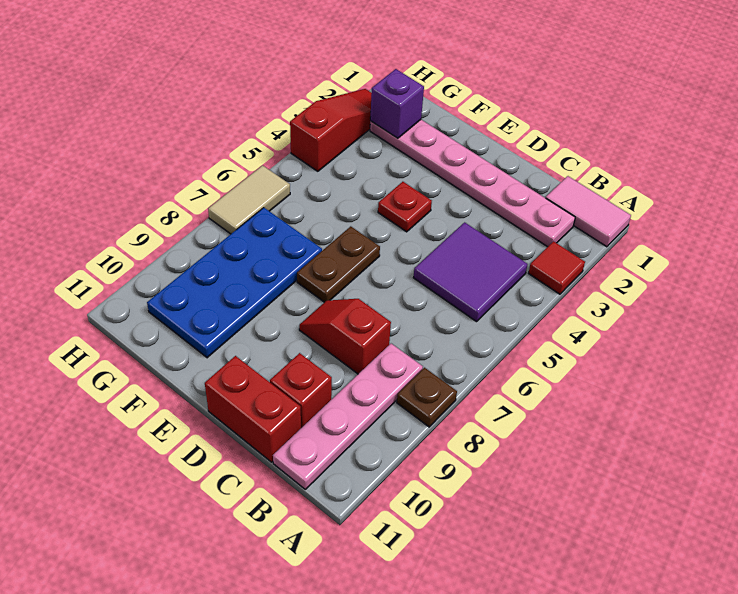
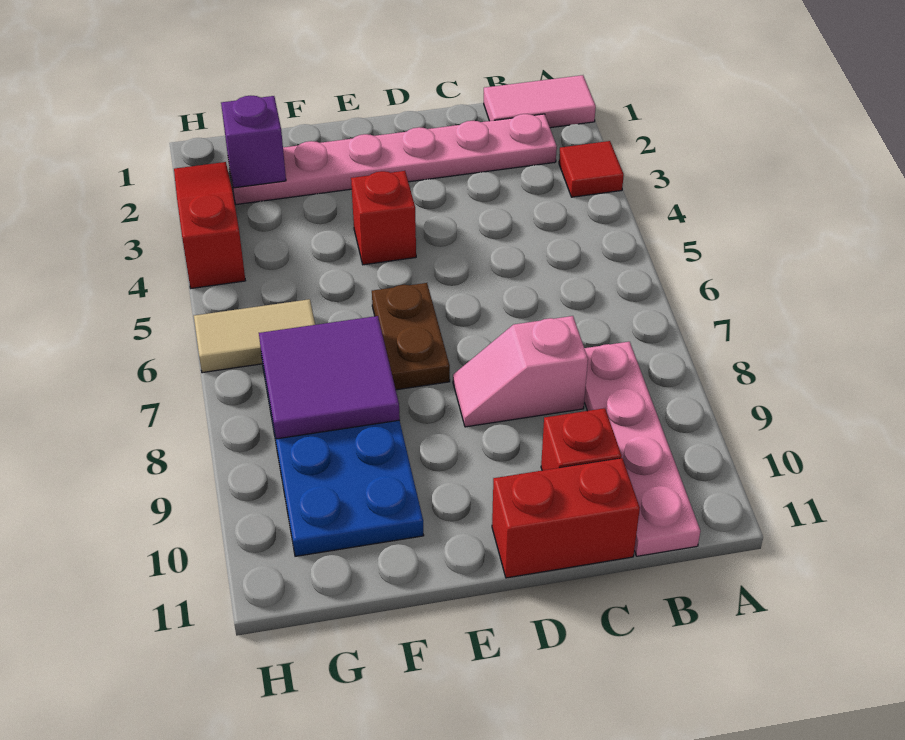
brown 1x1 plate [397,368,457,427] -> none
purple 2x2 tile [413,222,528,322] -> purple 2x2 tile moved to [259,316,400,439]
red 1x2 slope [299,299,391,374] -> pink 1x2 slope [453,316,588,427]
red 1x1 plate [378,182,432,232] -> red 1x1 brick [351,171,416,265]
tan 1x2 tile [208,165,290,234] -> tan 1x2 tile turned to [194,299,315,373]

